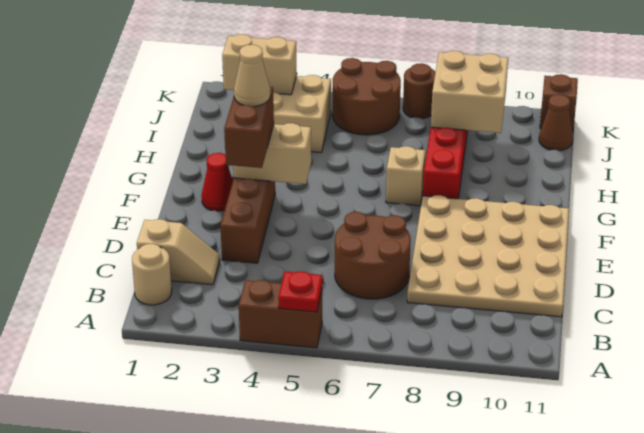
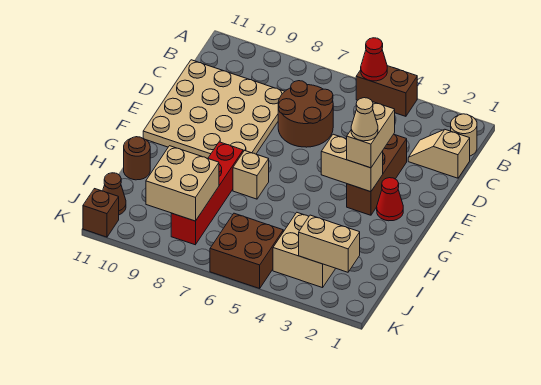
red 1x1 plate [278,271,322,312] -> red 1x1 cone [361,38,387,81]
brown 1x2 brick [224,87,274,168] -> tan 1x2 brick [347,102,395,168]
brown 2x2 round brick [332,58,401,135] -> brown 2x2 brick [210,213,283,288]
brown 1x1 round brick [403,63,436,119] -> brown 1x1 round brick moved to [124,137,150,180]

